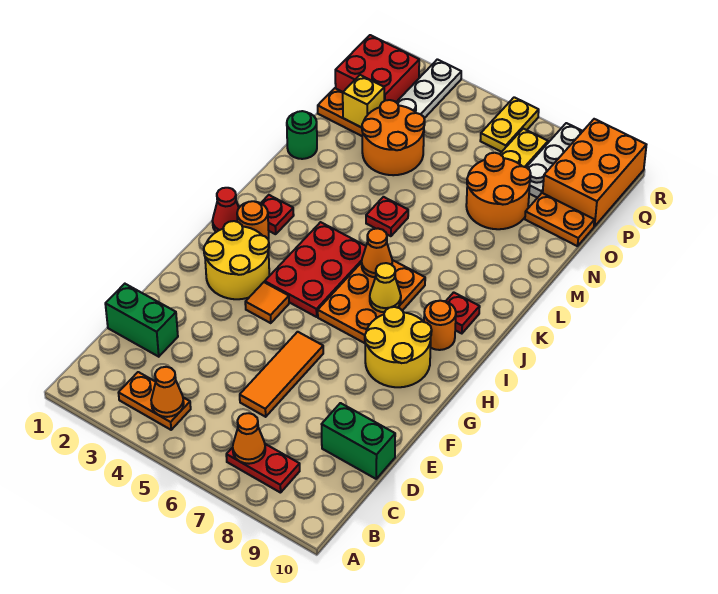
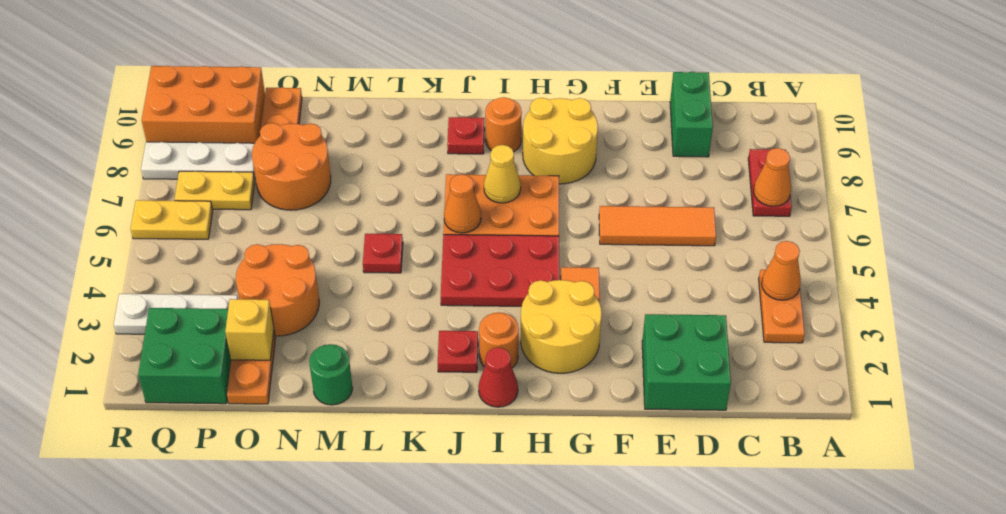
green 1x2 brick [105,284,178,357] -> green 2x2 brick [642,314,731,410]
red 2x2 brick [335,35,419,102] -> green 2x2 brick [138,308,231,404]

